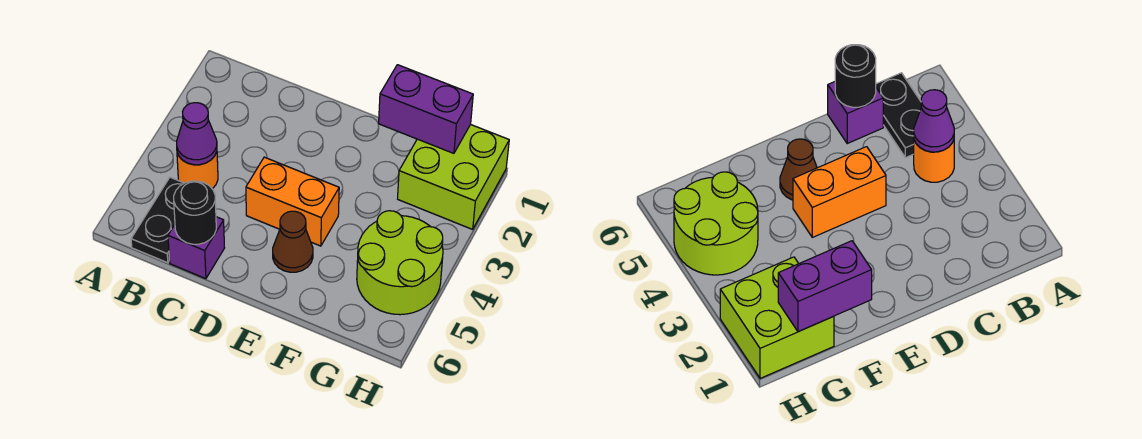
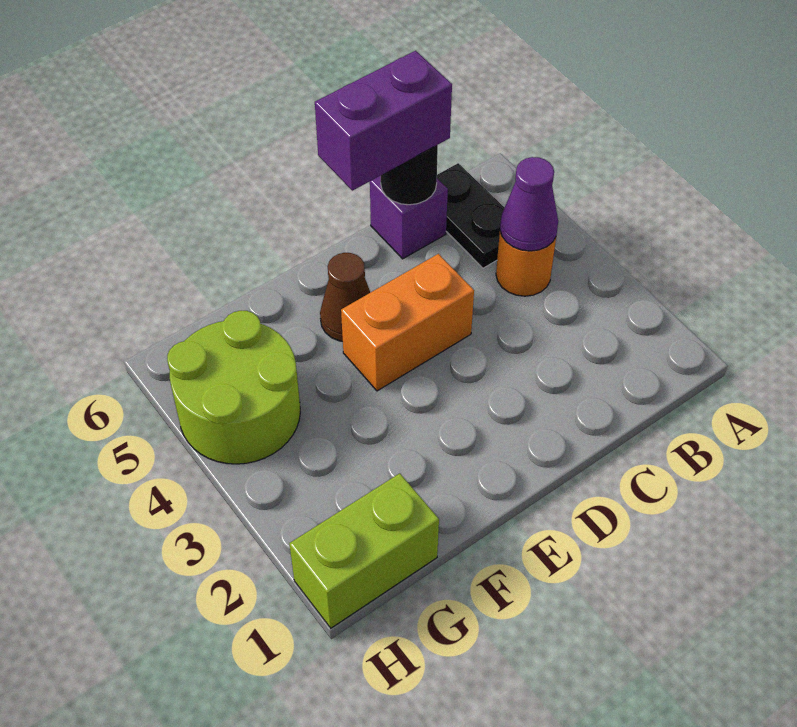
purple 1x2 brick [379,65,473,153] -> purple 1x2 brick moved to [315,51,452,191]
lime 2x2 brick [398,125,509,229] -> lime 1x2 brick [289,473,439,628]

